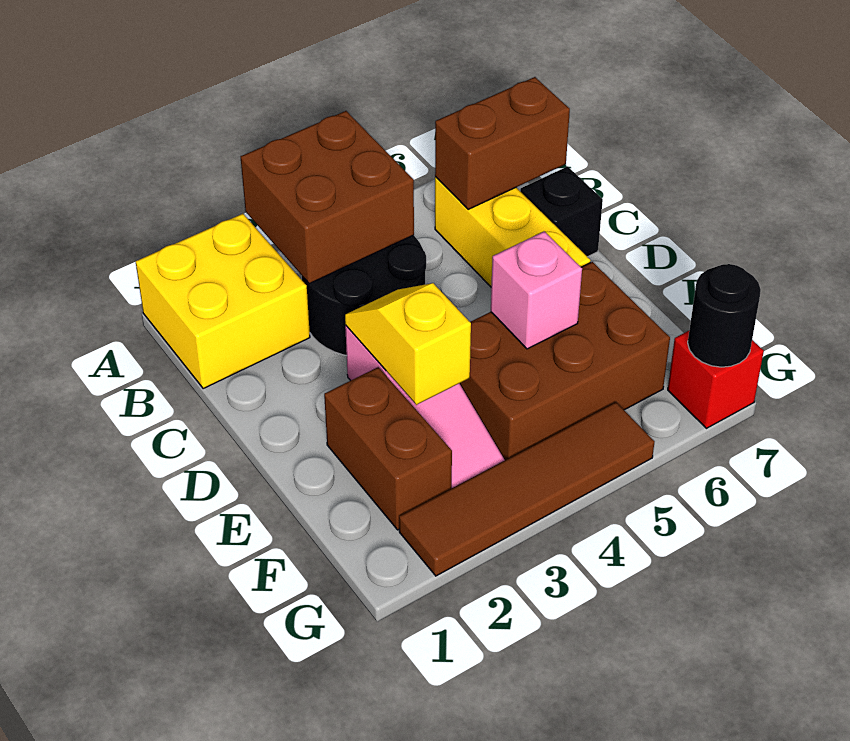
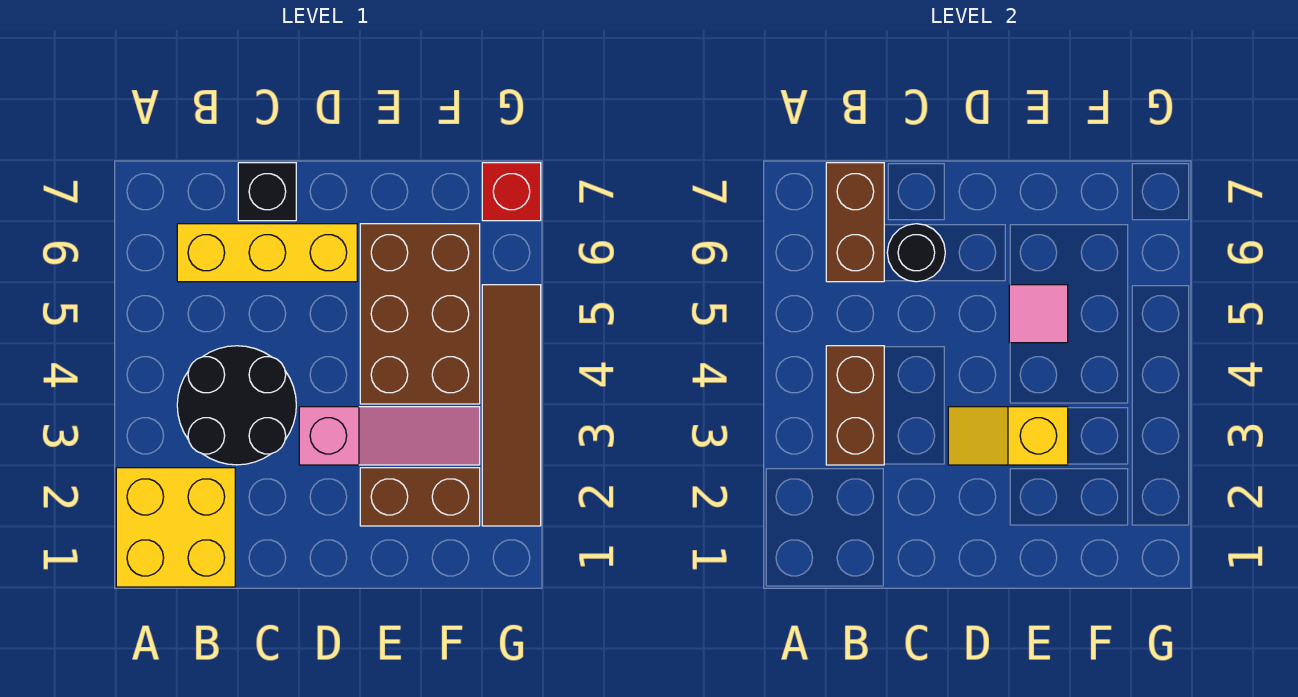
brown 2x2 brick [241,111,414,284] -> brown 1x2 brick [826,346,884,465]
pink 1x1 brick [491,231,582,349] -> pink 1x1 tile [1009,285,1068,343]
black 1x1 round brick [688,264,761,367] -> black 1x1 round brick moved to [887,224,945,282]

